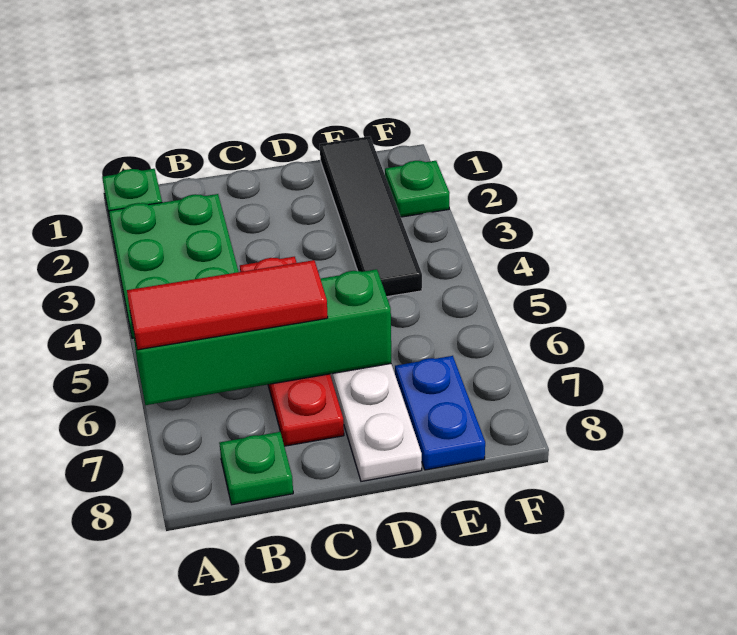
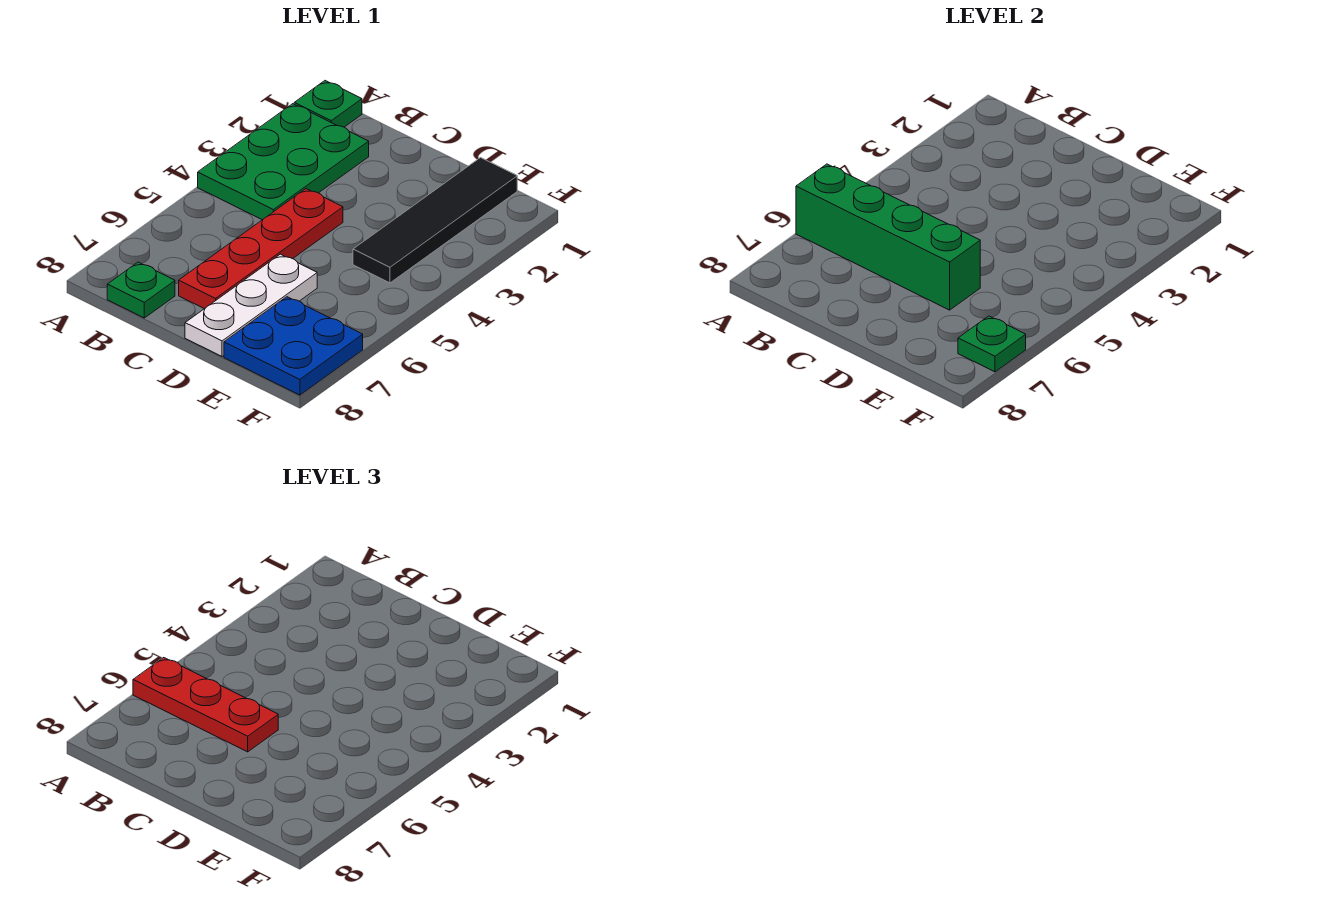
red 1x3 tile [127,260,328,350] -> red 1x3 plate [133,658,278,752]
blue 1x2 plate [395,356,485,470] -> blue 2x2 plate [224,297,363,395]
green 1x1 plate [385,161,449,217] -> green 1x1 plate moved to [958,316,1026,372]

